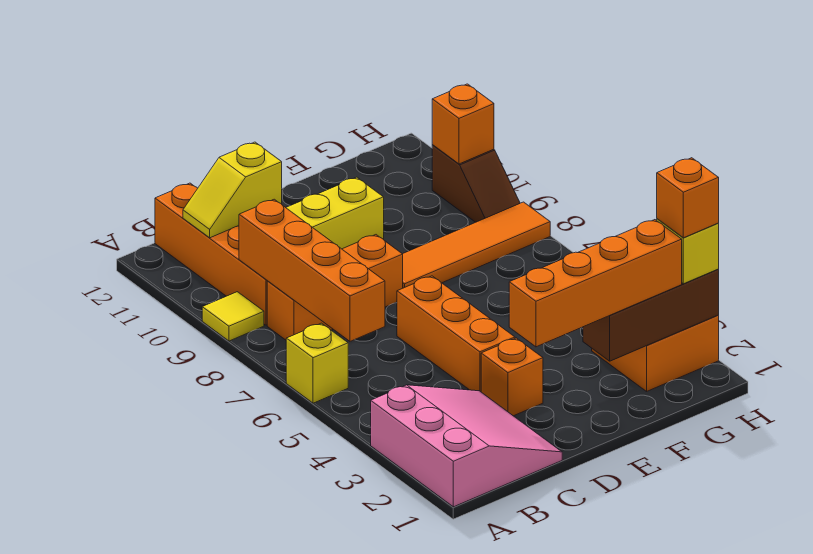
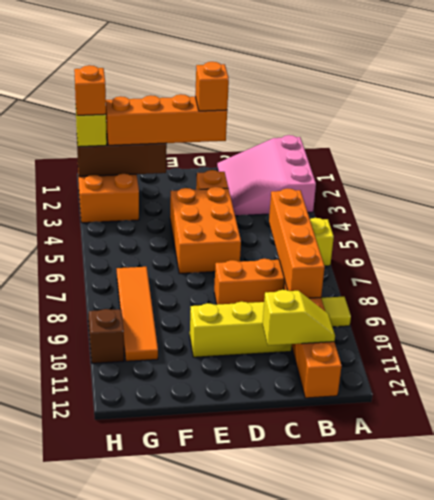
orange 1x3 brick [397,276,515,392] -> orange 2x3 brick [170,187,241,274]
orange 1x4 tile [403,202,550,288] -> orange 1x4 tile turned to [117,267,158,361]
orange 1x1 brick [432,84,494,164] -> orange 1x1 brick moved to [195,62,229,111]

